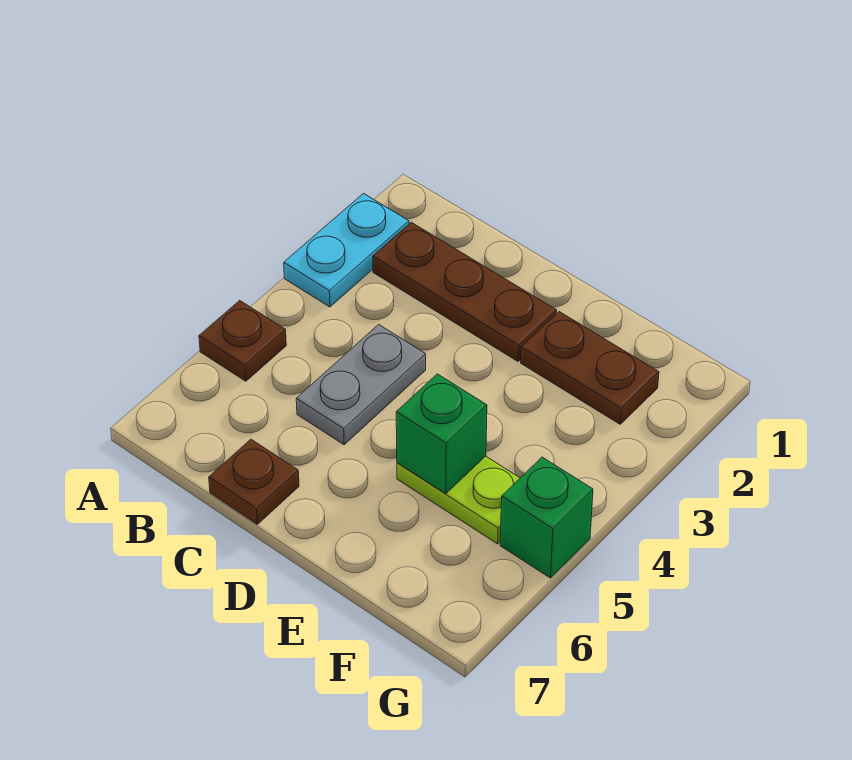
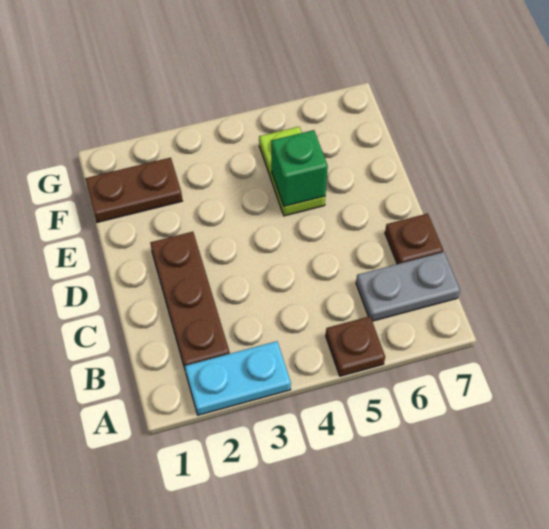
grey 1x2 plate [296,325,426,445] -> grey 1x2 plate moved to [356,252,460,321]
brown 1x2 plate [521,312,659,424] -> brown 1x2 plate turned to [85,158,182,222]
green 1x1 brick [500,457,593,578] -> none

